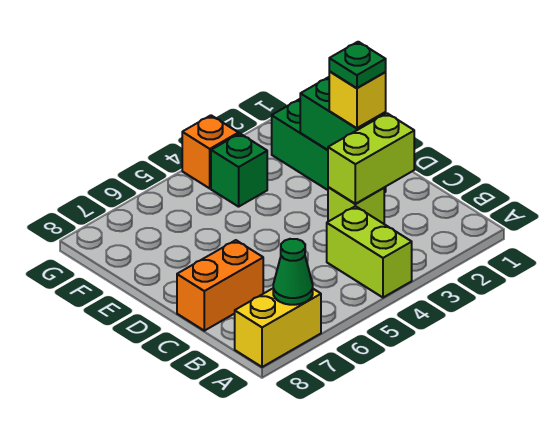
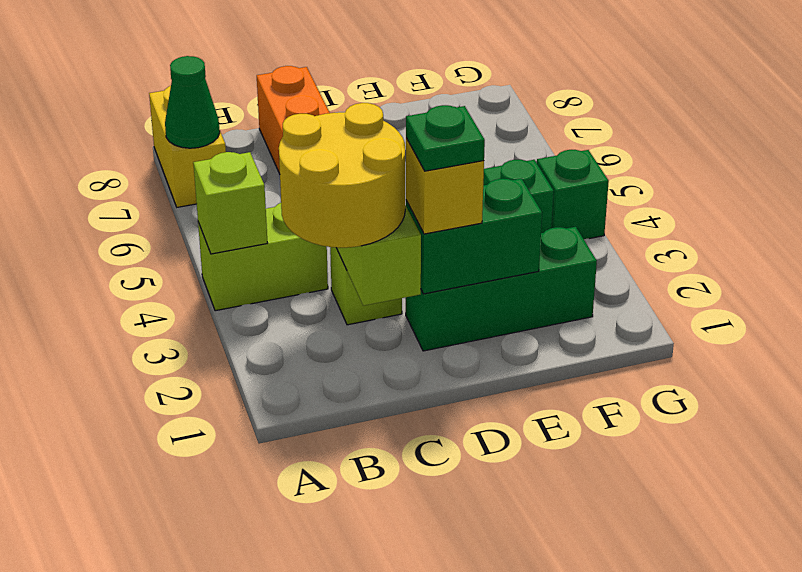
none -> lime 1x1 brick [193,152,267,254]
none -> yellow 2x2 round brick [279,103,405,248]
orange 1x1 brick [182,115,239,188] -> green 1x1 brick [537,150,609,239]

